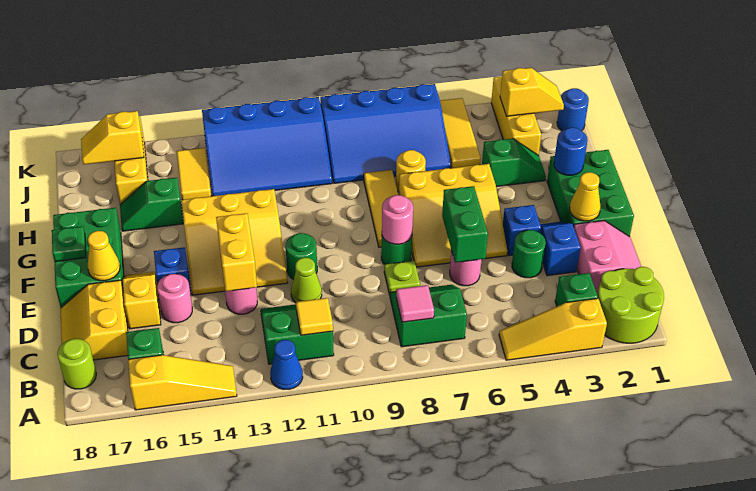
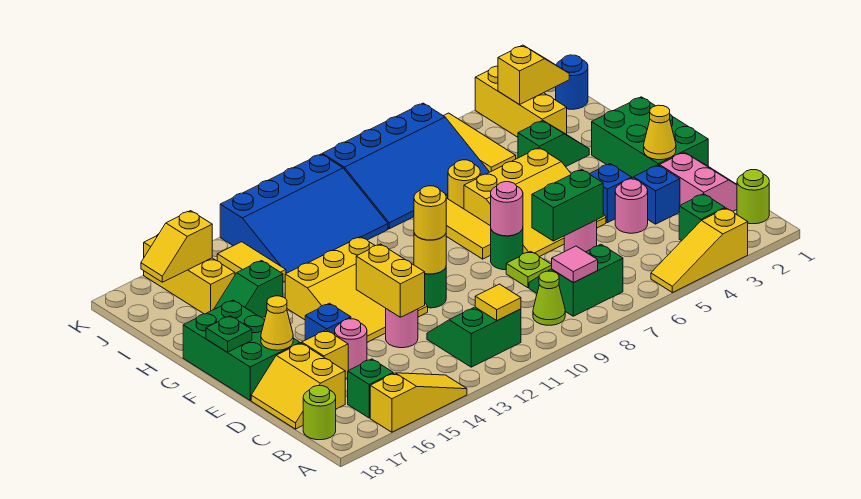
lime 2x2 round brick [597,267,664,343] -> lime 1x1 round brick [737,170,769,224]
blue 1x1 cone [270,340,303,389] -> none
green 1x1 round brick [512,230,546,278] -> pink 1x1 round brick [615,179,648,233]
green 1x2 brick [442,186,488,263] -> green 1x2 brick turned to [532,169,603,241]
lime 1x1 cone [291,258,322,303] -> lime 1x1 cone moved to [533,271,565,325]
none -> yellow 1x1 round brick [414,233,446,274]
none -> yellow 1x1 round brick [414,186,446,240]
blue 1x1 round brick [554,127,588,175] -> none

